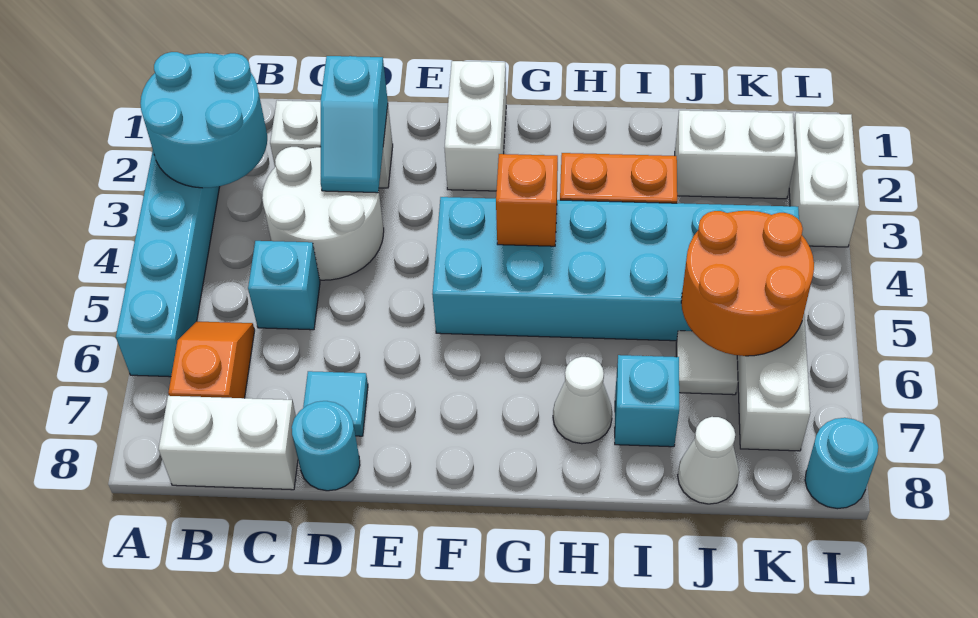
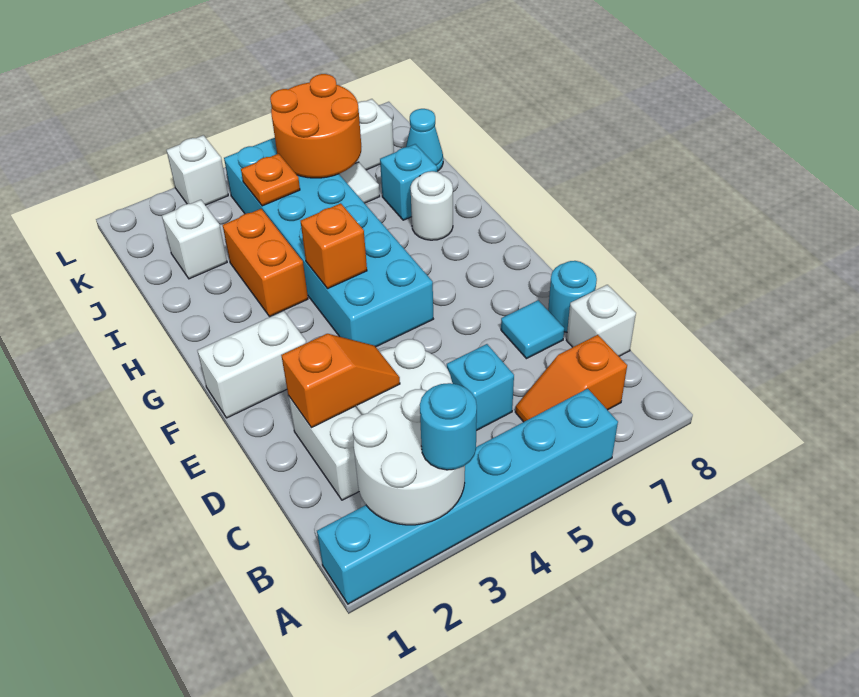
cyan 2x2 round brick [140,52,267,188] -> white 2x2 round brick [352,389,465,525]
white 1x2 brick [158,396,298,490] -> white 1x1 brick [566,285,636,356]
cyan 1x2 slope [321,56,388,193] -> orange 1x2 slope [281,334,400,428]
white 1x1 cone [553,357,612,444] -> white 1x1 round brick [411,171,453,240]
white 1x2 brick [675,110,795,199] -> white 1x1 brick [162,200,227,279]
none -> orange 1x1 plate [241,154,300,206]
white 1x1 cone [678,417,739,504] -> cyan 1x1 cone [406,109,443,171]
white 1x2 brick [789,113,859,247] -> white 1x1 brick [166,135,228,205]
cyan 1x1 round brick [805,418,878,509] -> cyan 1x1 round brick moved to [420,383,477,470]

